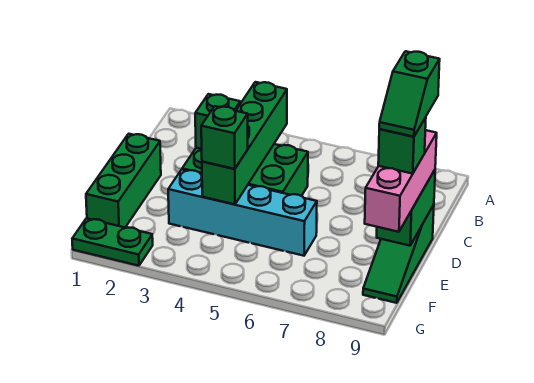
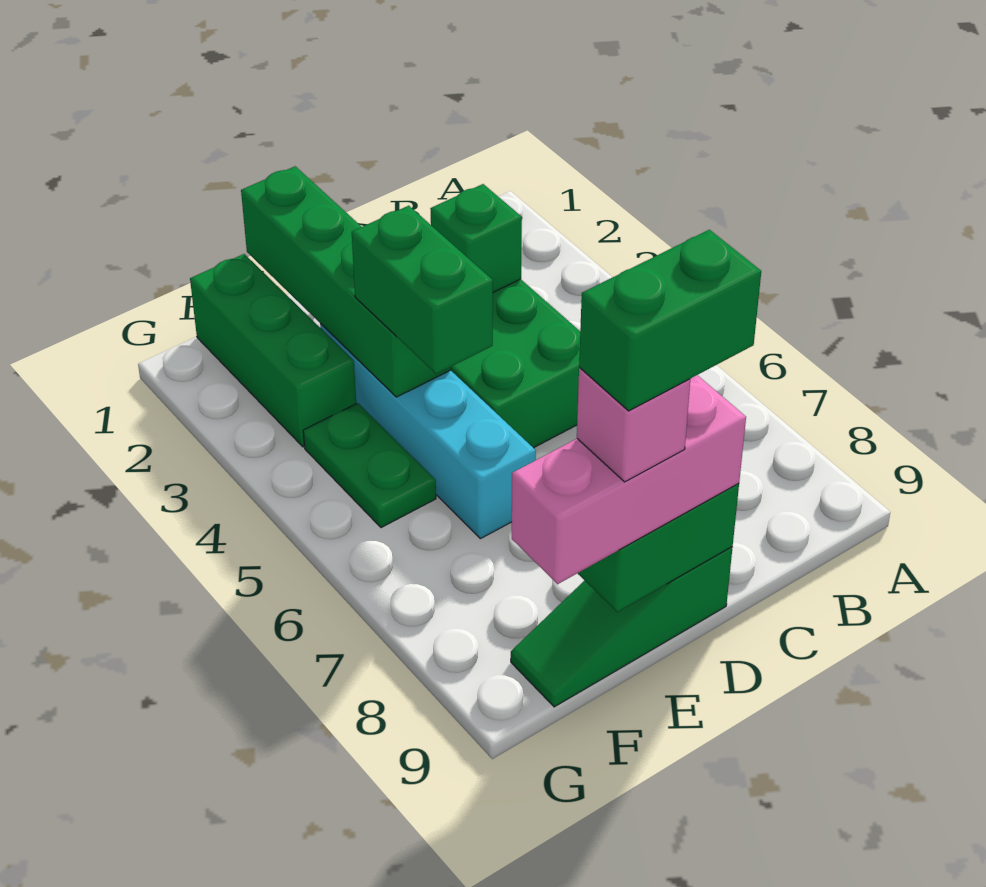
green 1x4 brick [202,82,287,204] -> green 1x4 brick turned to [241,166,451,397]
green 1x3 brick [86,134,161,227] -> green 1x3 brick turned to [190,254,356,447]
green 1x2 slope [379,51,440,137] -> green 1x2 brick [579,230,761,411]
green 1x1 brick [201,106,248,169] -> green 1x2 brick [352,206,493,374]
green 1x1 brick [378,117,426,174] -> pink 1x1 brick [577,368,690,482]
green 1x2 plate [72,218,153,266] -> green 1x2 plate moved to [303,403,436,528]

